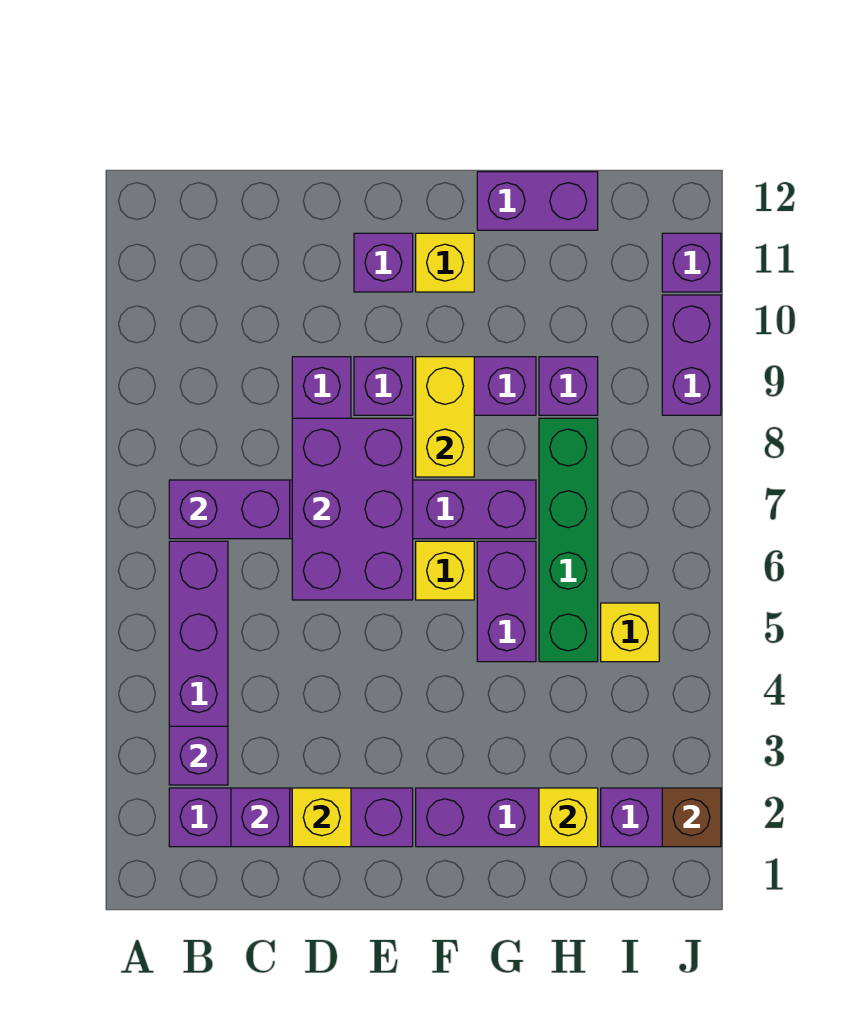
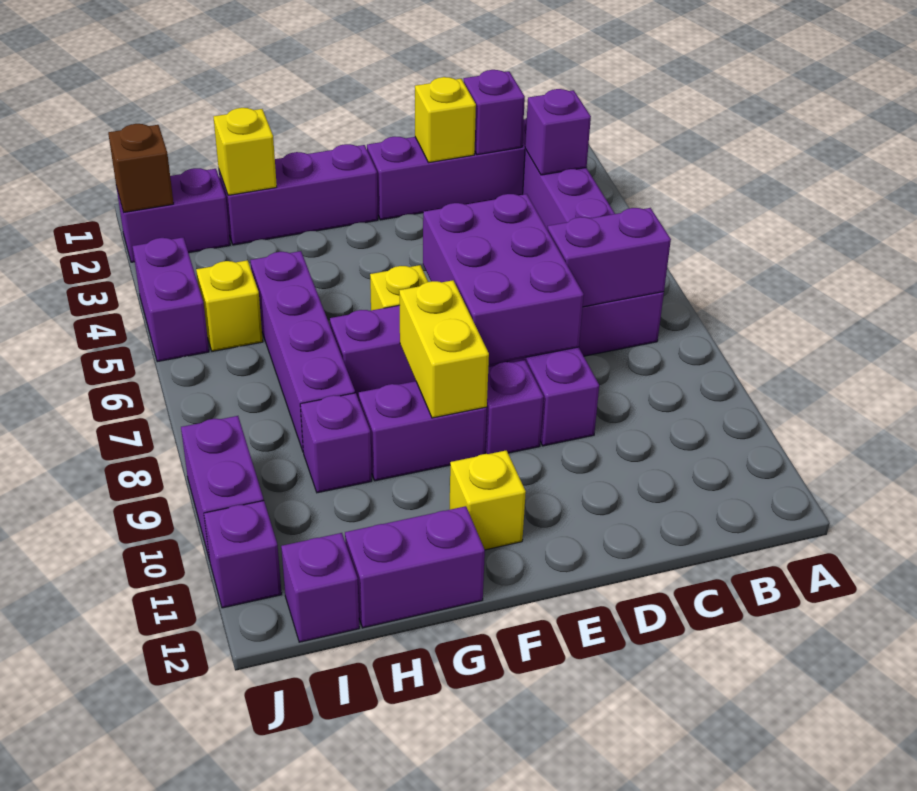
purple 1x1 brick [354,233,413,292] -> purple 1x1 brick moved to [281,533,359,642]
purple 1x2 brick [477,541,536,662] -> purple 1x2 brick moved to [133,237,209,362]
green 1x4 brick [539,418,598,662] -> purple 1x4 brick [250,251,355,451]

